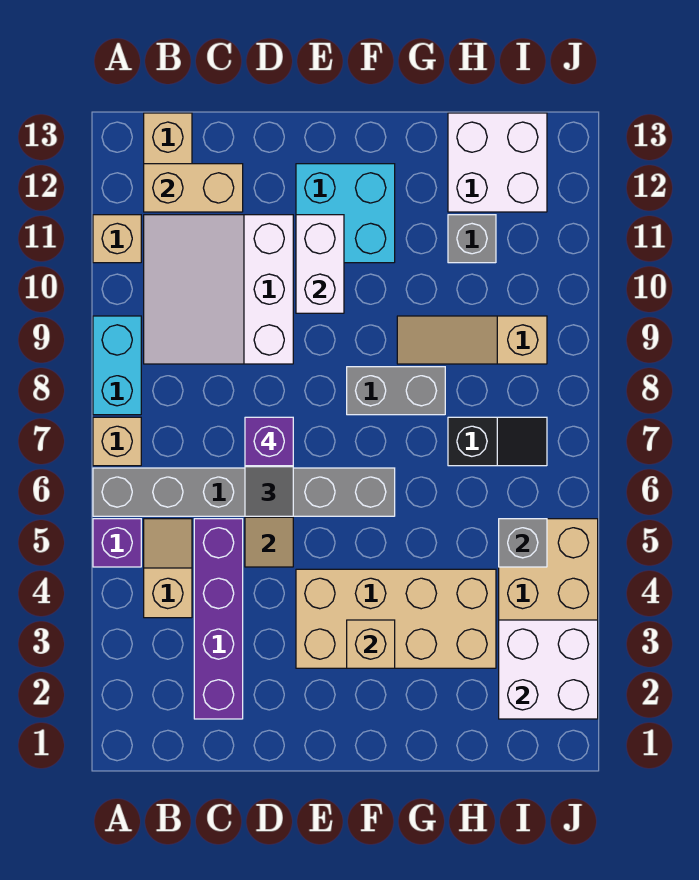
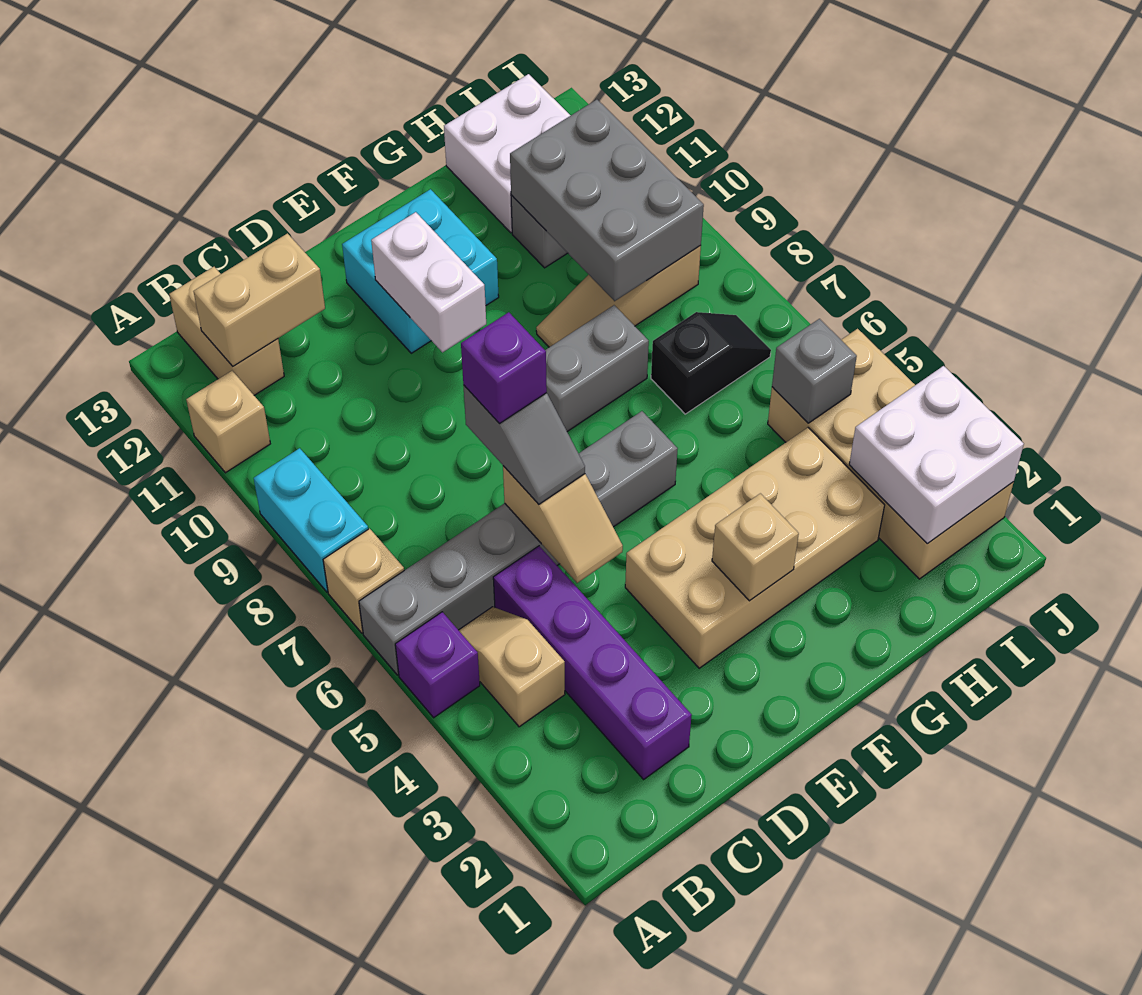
white 3x3 slope [144,215,293,364] -> none
none -> grey 2x3 brick [510,100,704,301]

